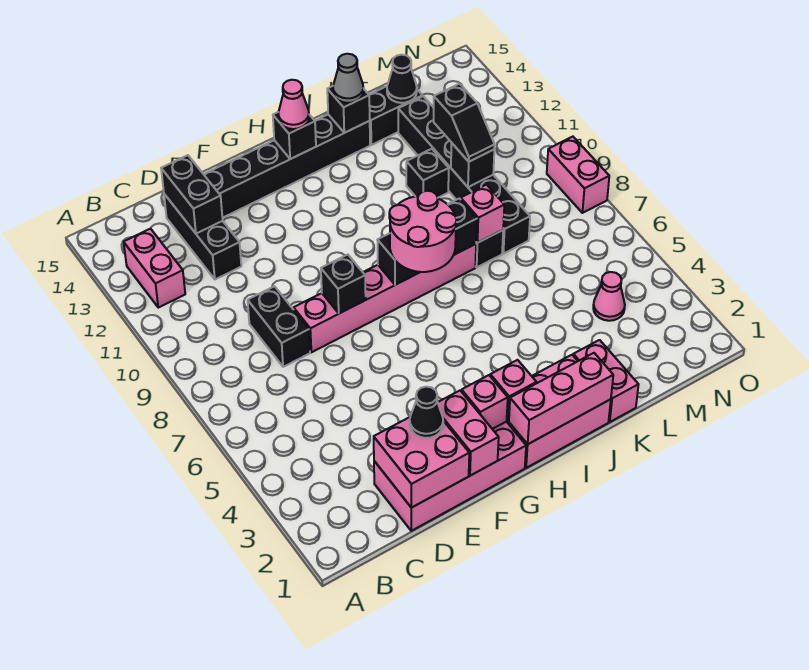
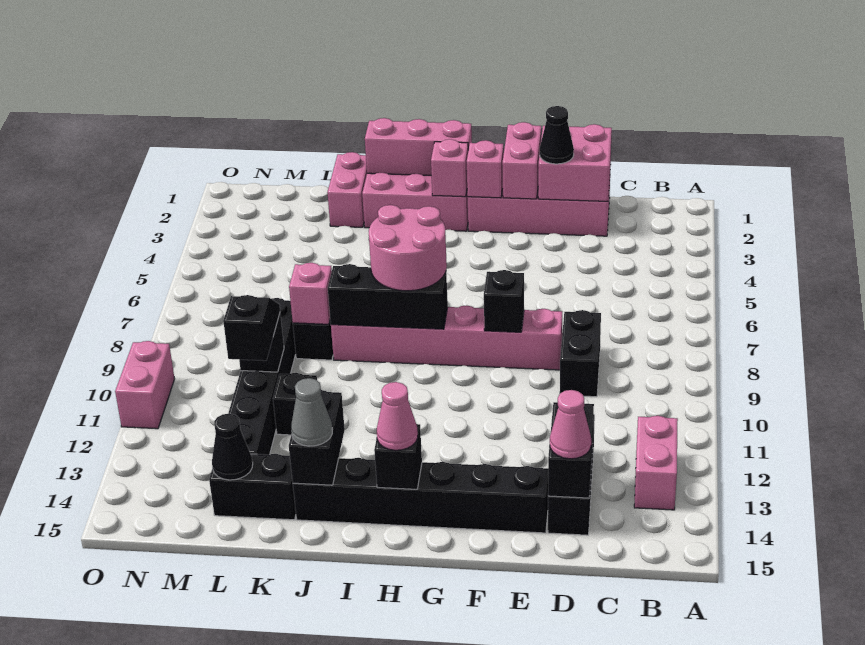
black 1x1 brick [327,86,370,133] -> black 1x2 brick [289,390,345,485]
pink 1x1 cone [593,272,625,321] -> pink 1x1 cone moved to [550,390,591,459]
pink 1x2 brick [547,137,609,213] -> pink 1x2 brick moved to [115,341,175,429]

